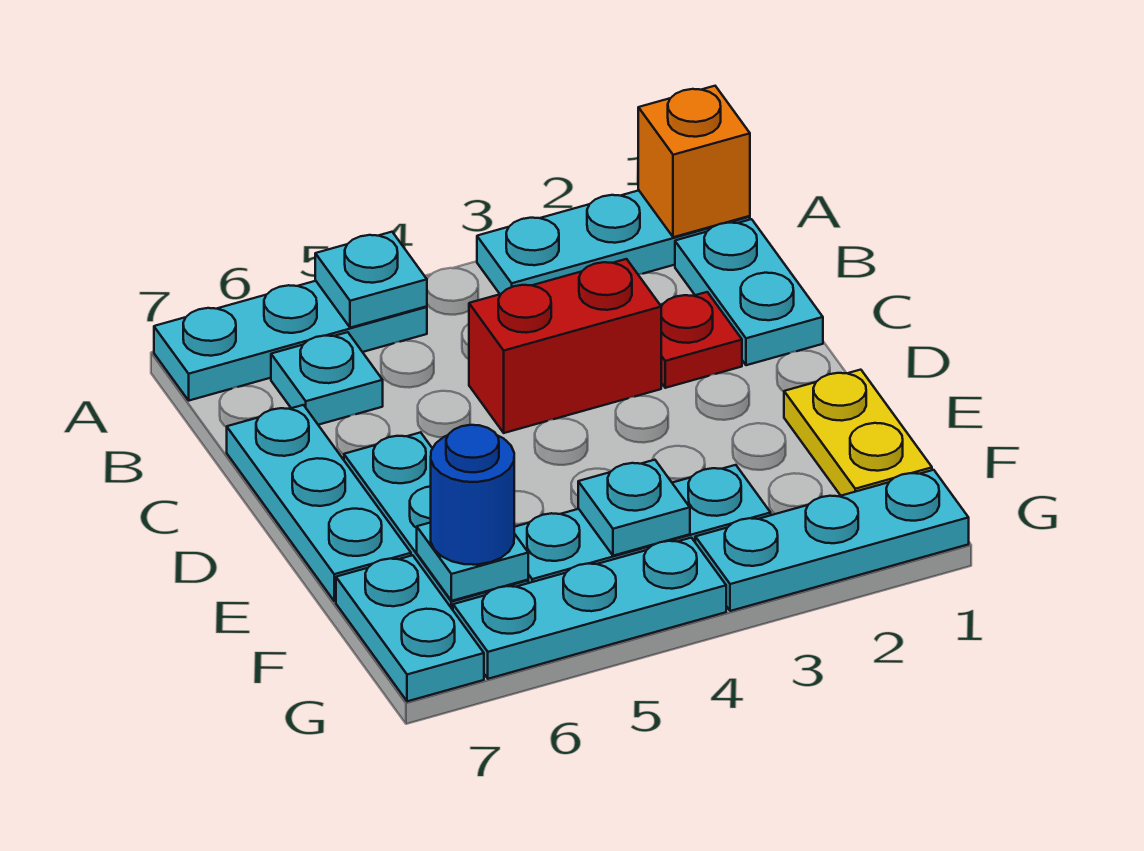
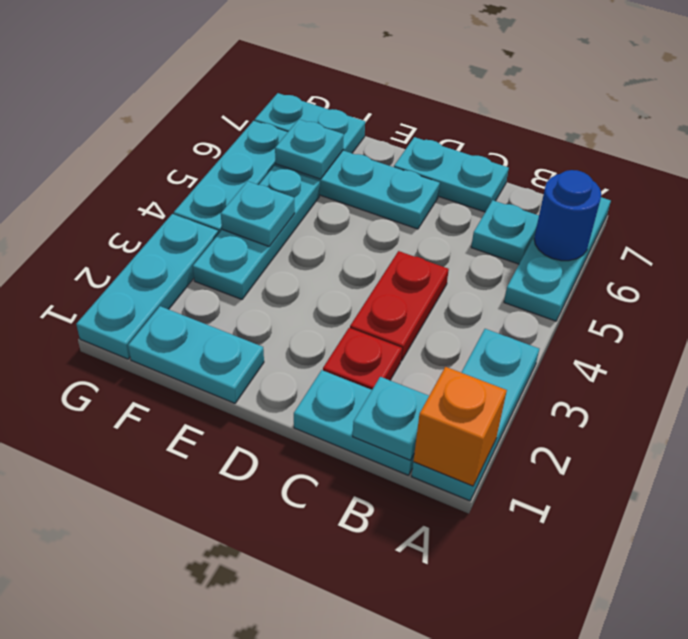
cyan 1x1 plate [315,232,427,328] -> cyan 1x1 plate moved to [353,377,429,460]
red 1x2 brick [469,259,661,433] -> red 1x2 plate [350,251,449,361]
cyan 1x3 plate [227,405,411,601] -> cyan 1x2 plate [394,137,509,212]
yellow 1x2 plate [784,370,932,496] -> cyan 1x2 plate [128,306,264,403]
blue 1x1 round brick [431,425,514,565] -> blue 1x1 round brick moved to [534,170,601,261]

